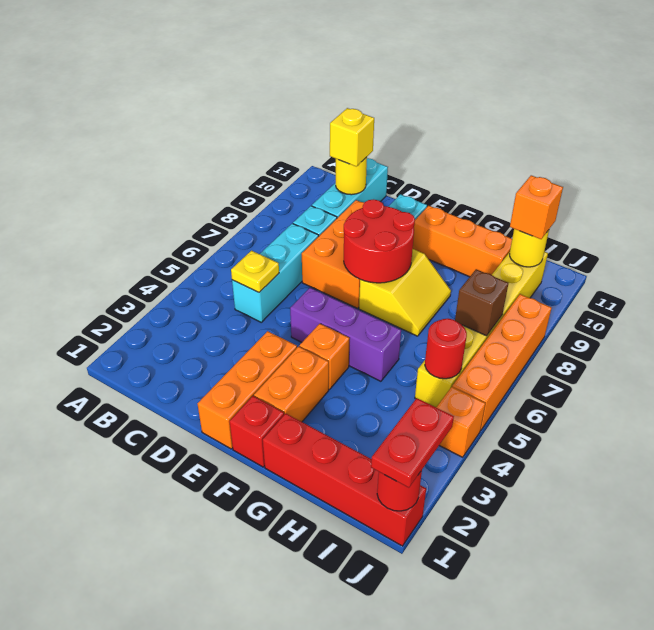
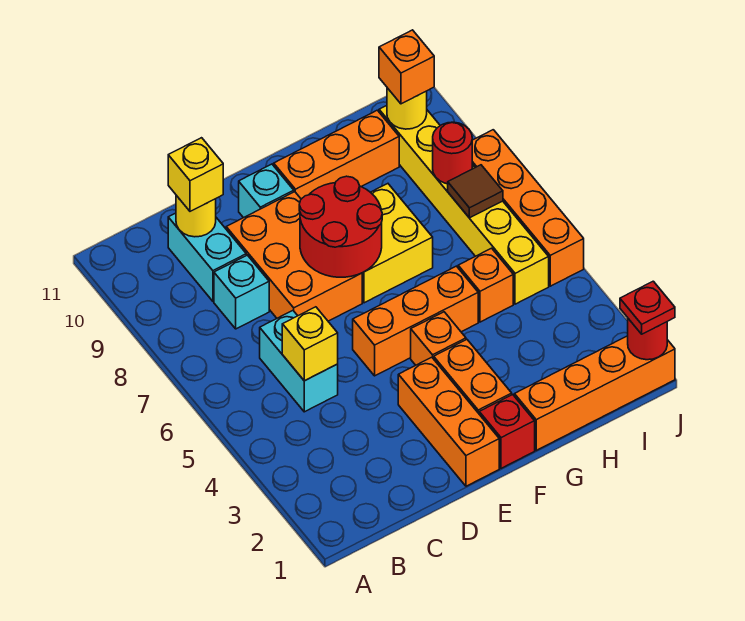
cyan 1x3 brick [232,224,319,322] -> cyan 1x2 brick [260,311,338,412]
yellow 1x1 plate [231,251,279,292] -> yellow 1x1 brick [282,307,338,381]
cyan 1x3 brick [312,158,388,218] -> cyan 1x2 brick [168,213,246,301]
purple 1x3 brick [290,288,401,381] -> orange 1x3 brick [353,266,478,376]
yellow 2x2 slope [359,249,451,336] -> yellow 2x2 brick [362,184,433,303]
red 1x4 brick [263,413,426,546] -> orange 1x4 brick [514,336,675,450]
red 1x1 round brick [425,319,467,379] -> red 1x1 round brick moved to [433,122,472,184]
brown 1x1 brick [455,269,508,336] -> brown 1x1 tile [448,165,503,218]
red 1x2 plate [371,398,454,488] -> red 1x1 plate [620,281,675,334]
orange 1x1 brick [436,387,485,457] -> orange 1x1 brick moved to [458,248,513,322]

